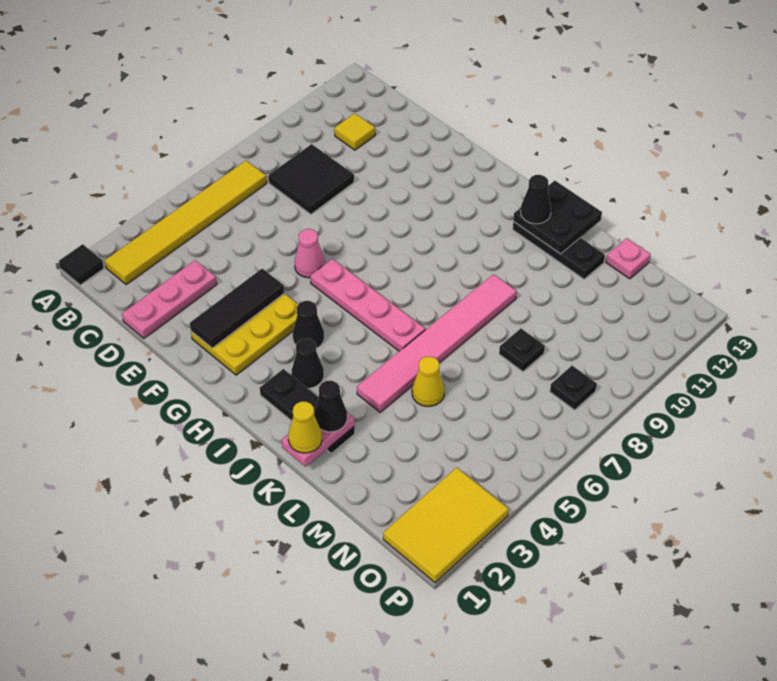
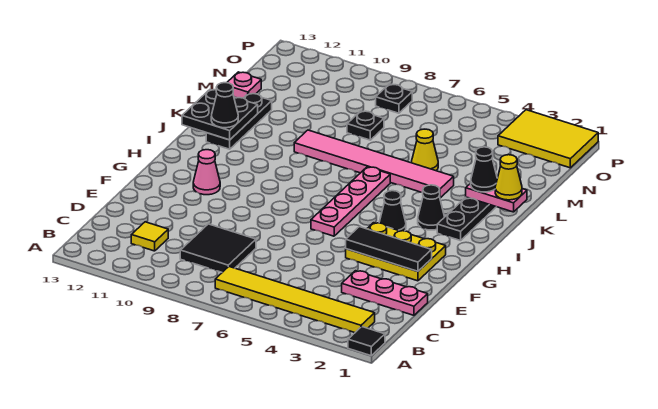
pink 1x1 cone [295,229,325,278] -> pink 1x1 cone moved to [193,150,220,195]

